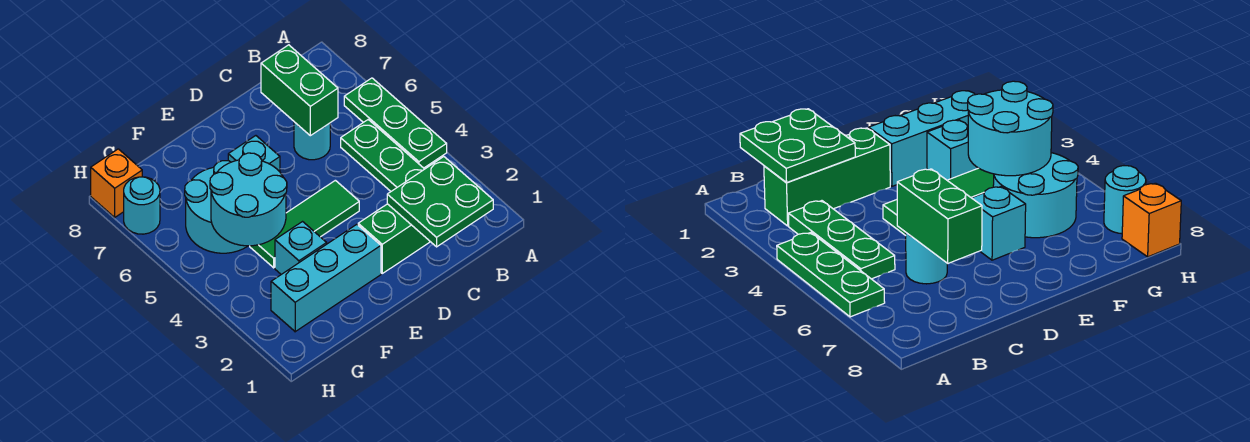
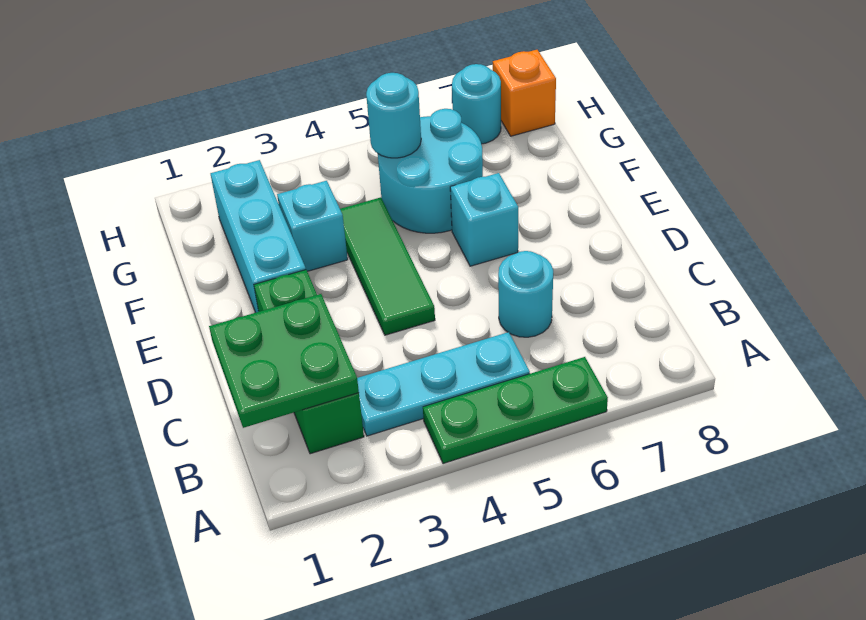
green 1x3 plate [341,120,424,191] -> cyan 1x3 plate [357,332,530,436]
green 1x2 brick [261,45,338,136] -> none
cyan 2x2 round brick [210,153,287,246] -> cyan 1x1 round brick [366,73,421,158]

